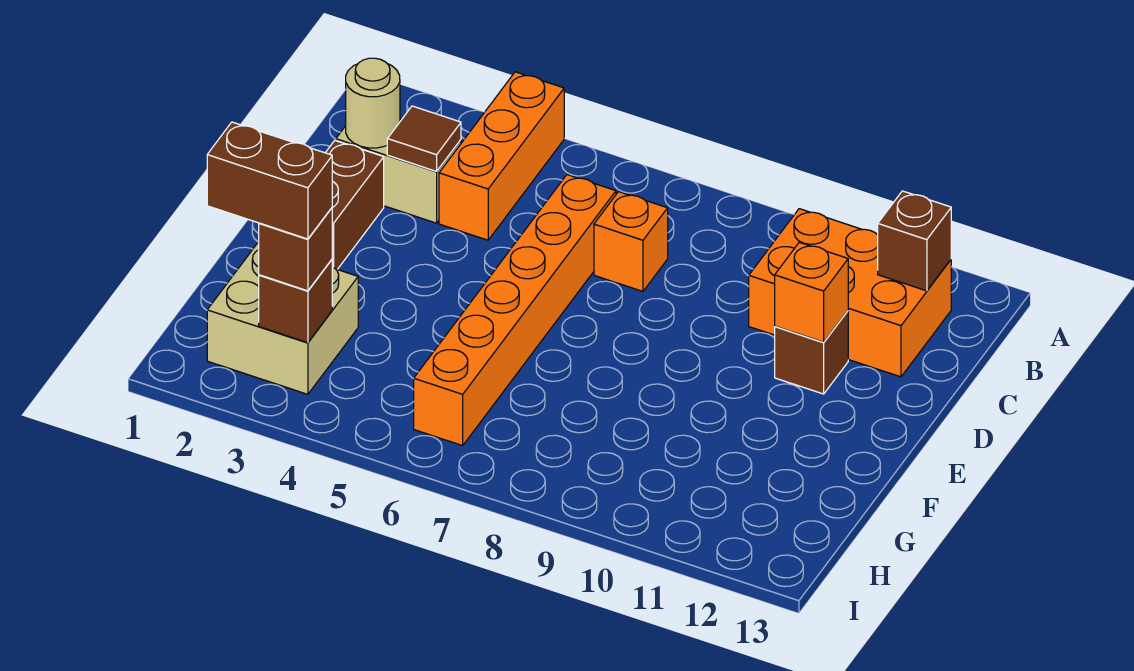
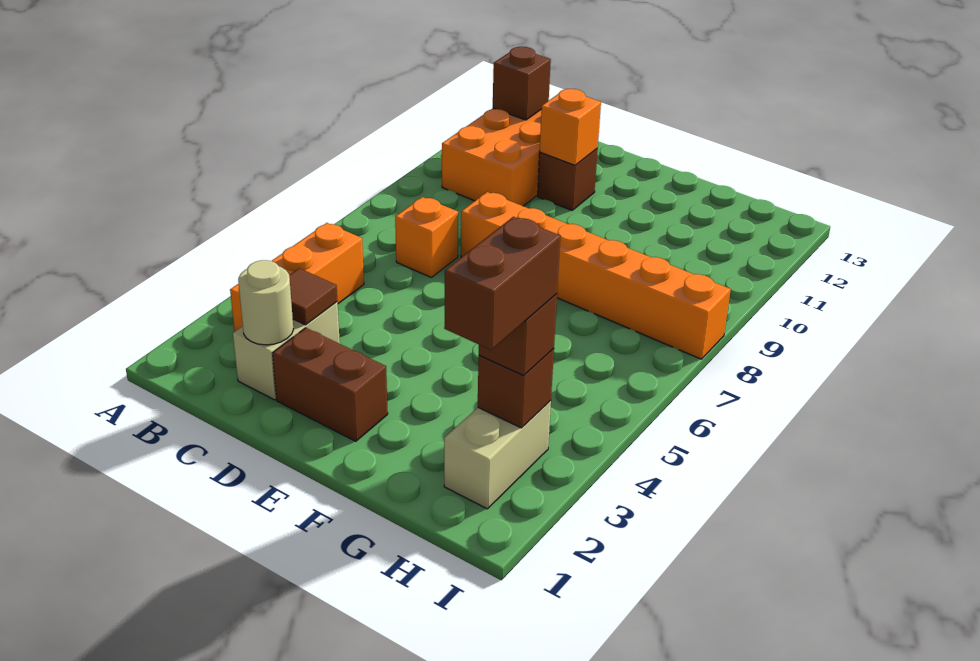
orange 1x3 brick [439,72,564,240] -> orange 1x3 brick turned to [230,223,364,331]
orange 1x6 brick [414,175,616,446] -> orange 1x6 brick moved to [461,192,731,359]
tan 2x2 brick [207,243,358,394] -> tan 1x2 brick [444,400,551,509]

